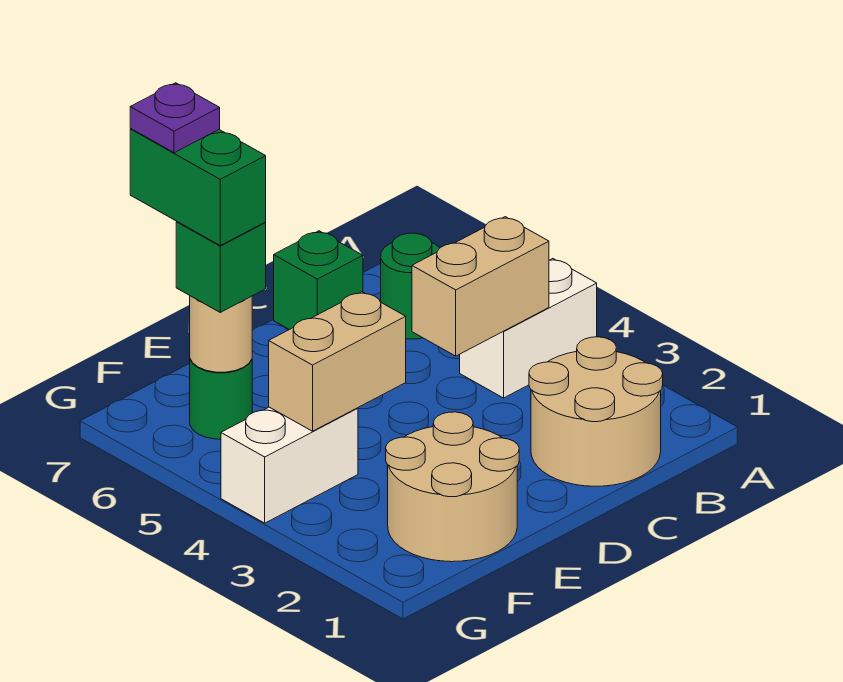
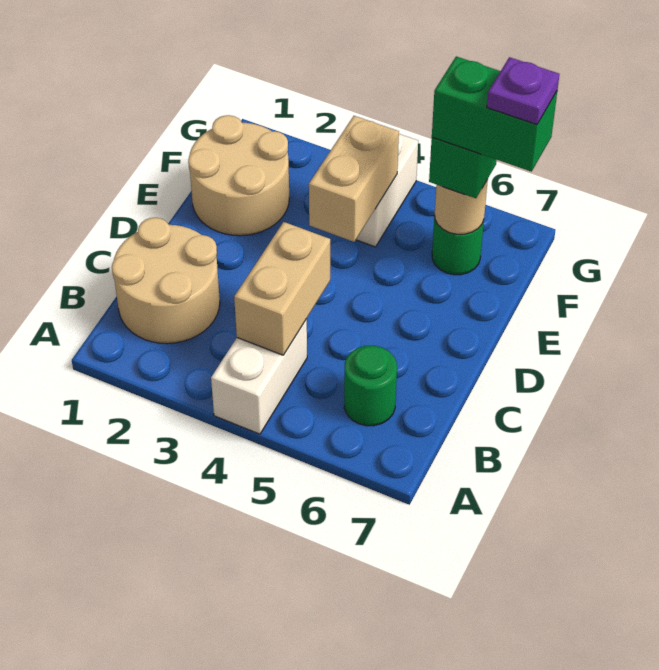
green 1x1 brick [274,231,363,330] -> none

